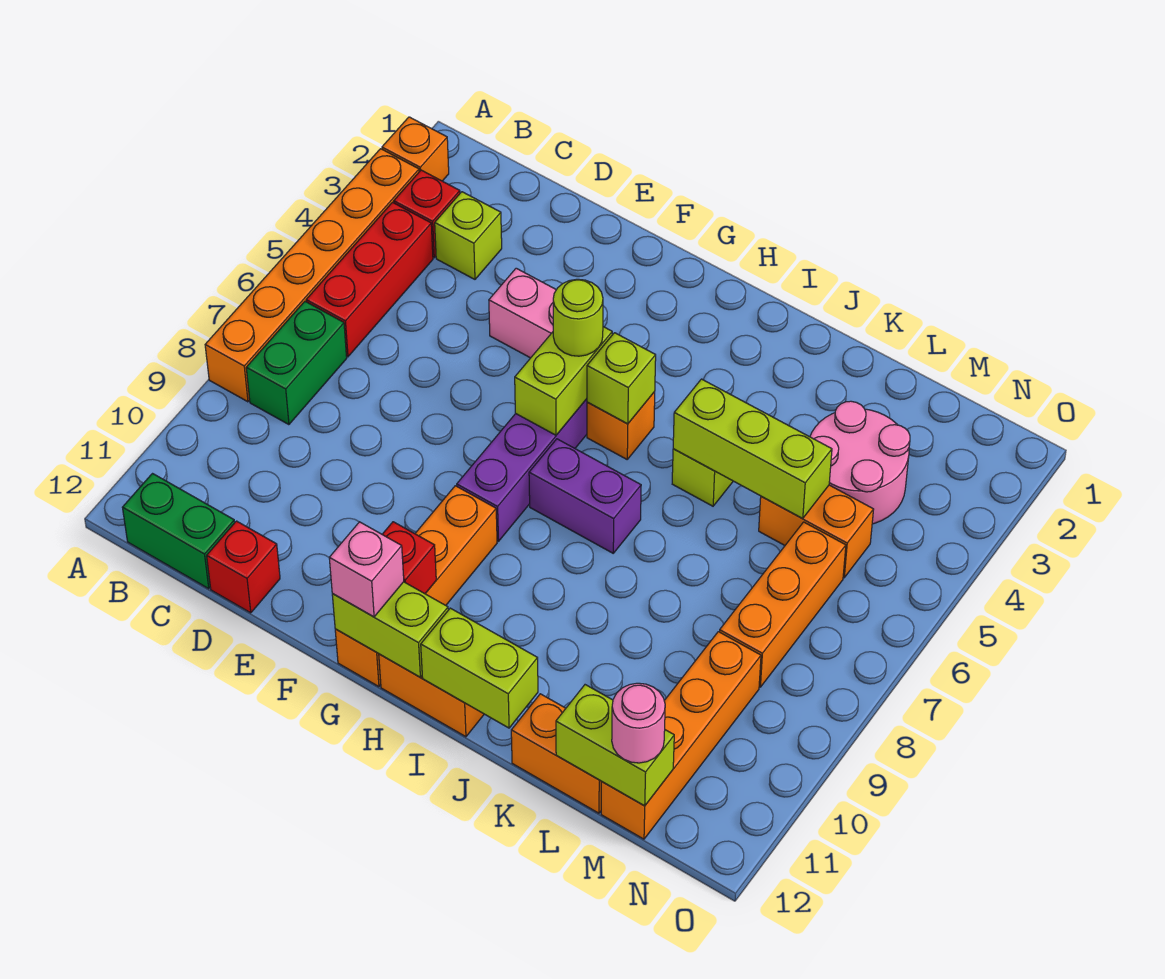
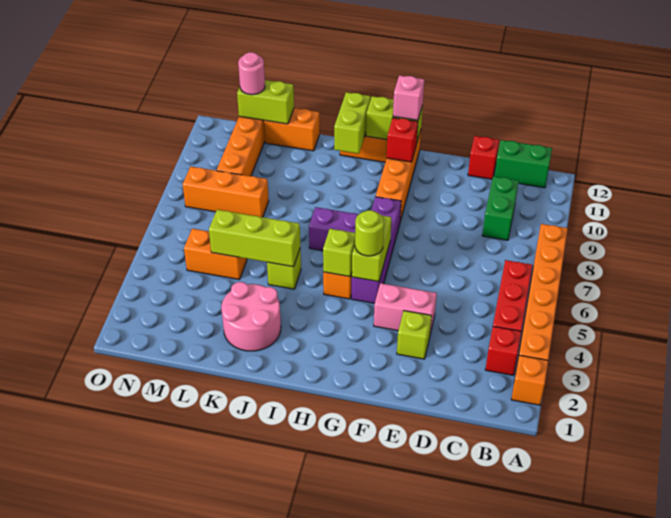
green 1x2 brick [246,302,347,425] -> green 1x2 brick moved to [482,176,519,240]
lime 1x1 brick [435,192,502,279] -> lime 1x1 brick moved to [397,311,432,359]
lime 1x2 brick [421,608,538,728] -> lime 1x2 brick turned to [334,92,371,154]
pink 2x2 round brick [810,401,910,524] -> pink 2x2 round brick moved to [221,282,281,351]
orange 1x3 brick [720,522,846,687] -> orange 1x3 brick turned to [183,166,269,217]

